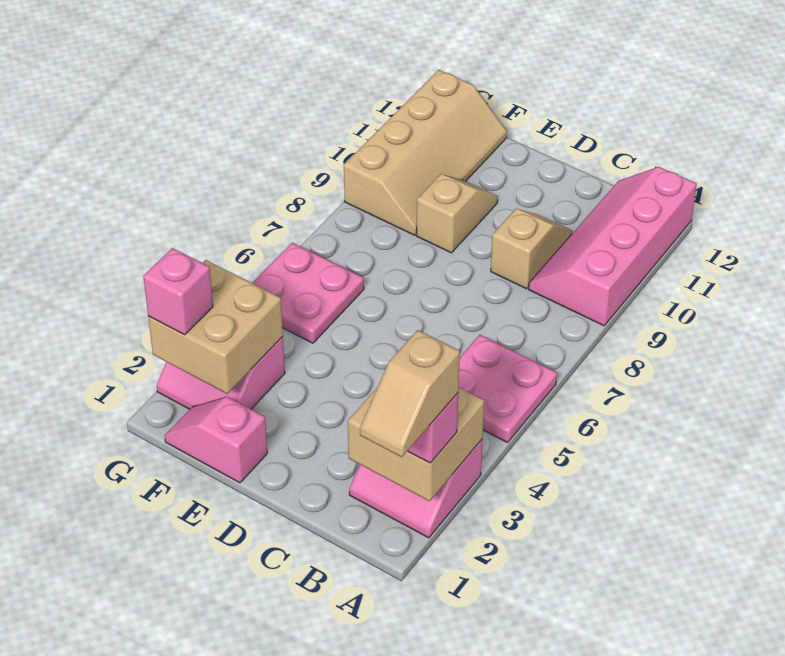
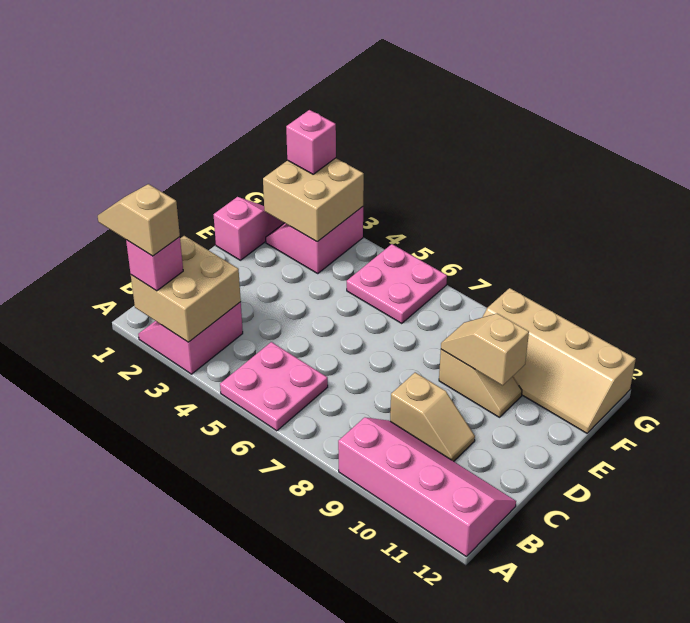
none -> tan 1x2 slope [441,314,529,385]

